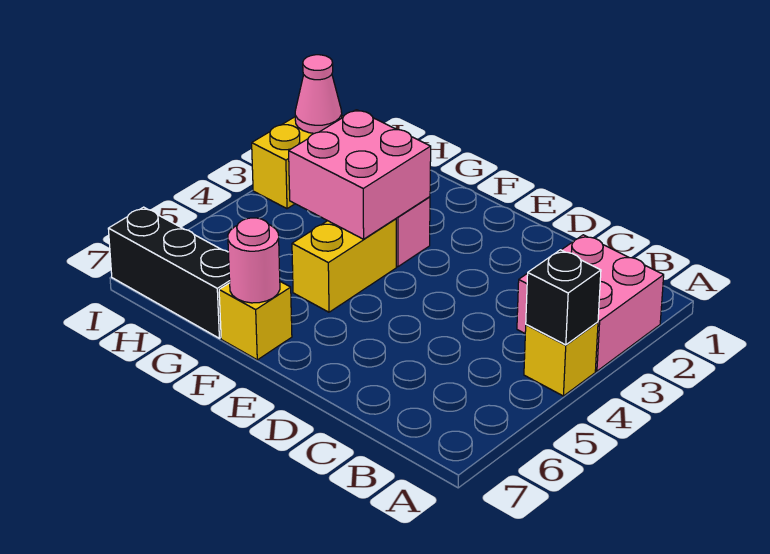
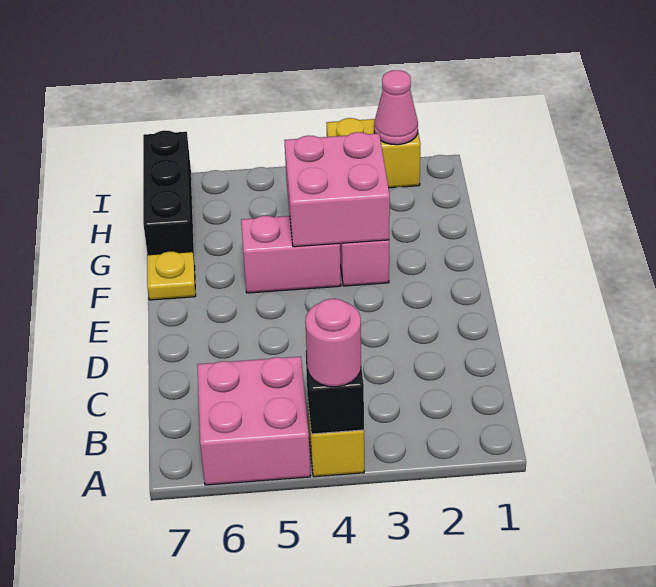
pink 2x2 brick [517,235,664,371] -> pink 2x2 brick moved to [197,356,311,485]
yellow 1x2 brick [292,219,396,312] -> pink 1x2 brick [241,216,341,293]
yellow 1x1 brick [219,282,292,360] -> yellow 1x1 plate [147,252,196,300]
pink 1x1 round brick [228,218,280,303] -> pink 1x1 round brick moved to [305,299,361,387]

